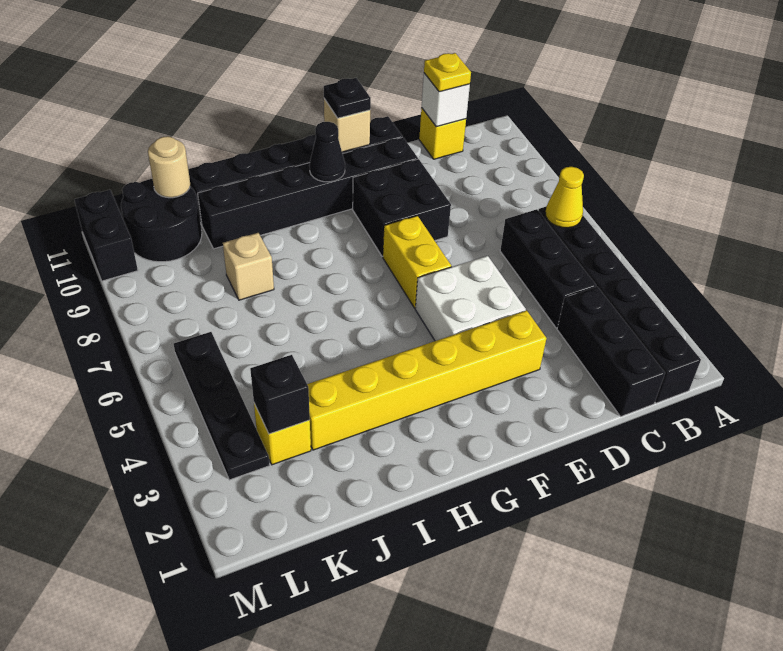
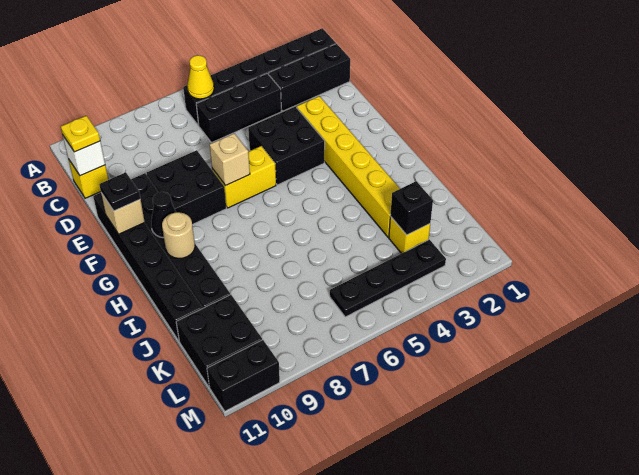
white 2x2 brick [415,256,526,341] -> black 2x2 brick [248,107,325,185]
tan 1x1 brick [223,233,274,300] -> tan 1x1 brick moved to [210,133,250,186]
black 2x2 round brick [121,179,202,262] -> black 2x2 brick [176,295,262,387]
tan 1x1 round brick [148,136,190,198] -> tan 1x1 round brick moved to [162,212,195,258]

